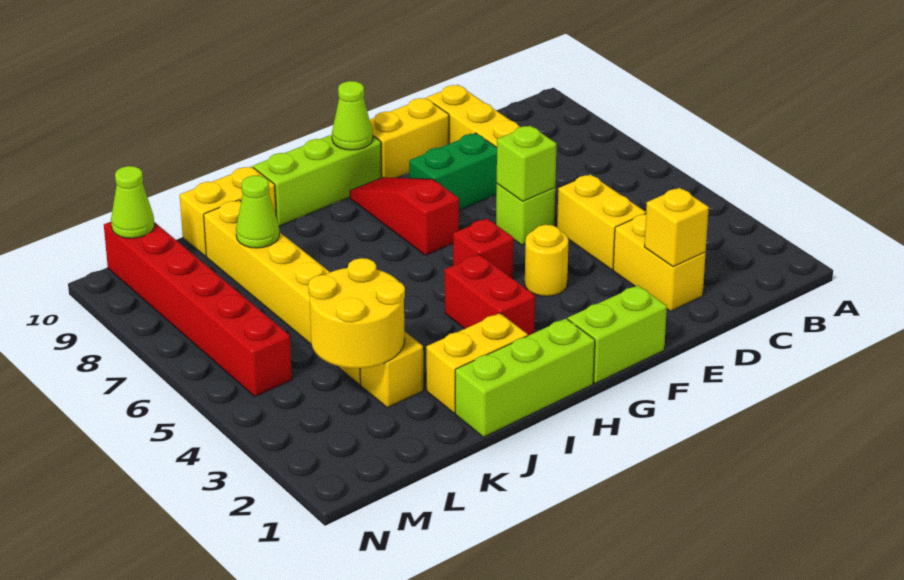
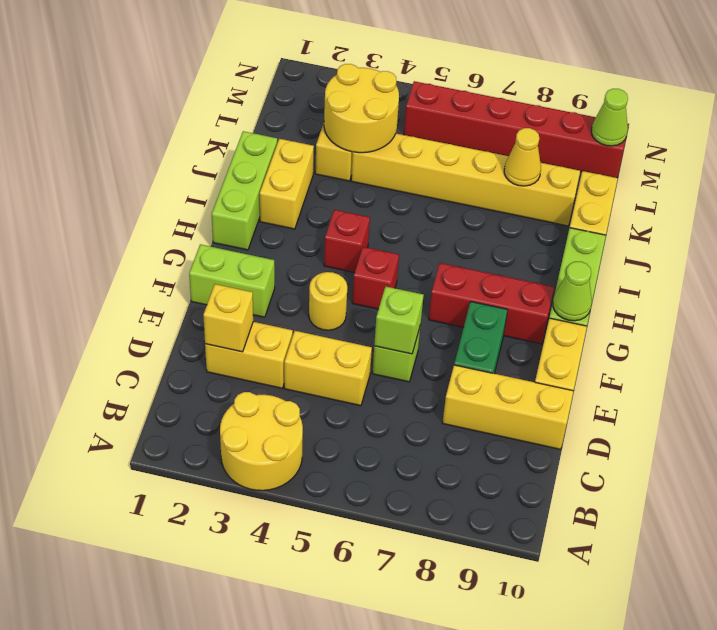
none -> yellow 2x2 round brick [220,392,303,491]
lime 1x2 brick [568,285,667,383] -> lime 1x2 brick turned to [189,244,275,317]
red 1x3 slope [350,177,459,255] -> red 1x3 brick [429,263,554,344]
red 1x2 brick [445,254,535,336] -> red 1x1 brick [324,210,370,273]
lime 1x1 cone [236,175,279,248] -> yellow 1x1 cone [504,128,541,186]

